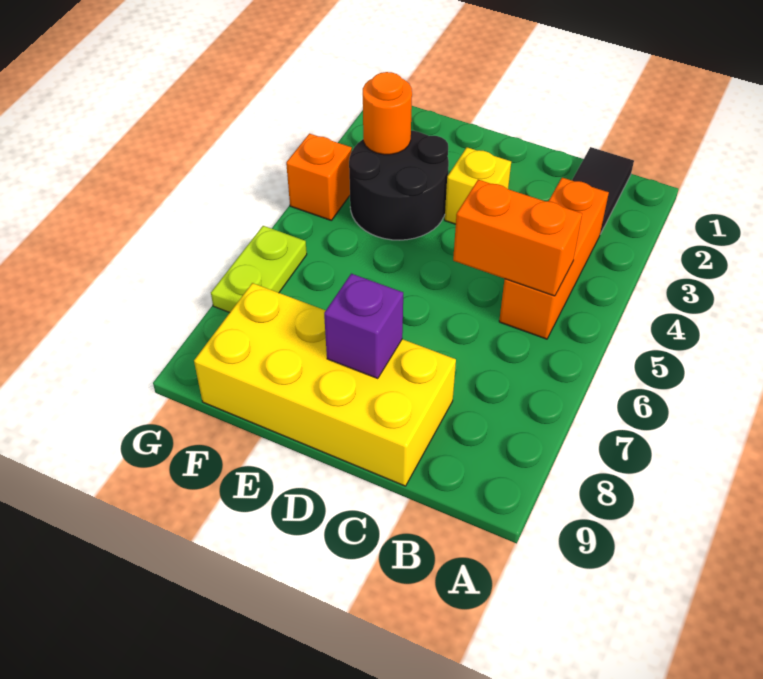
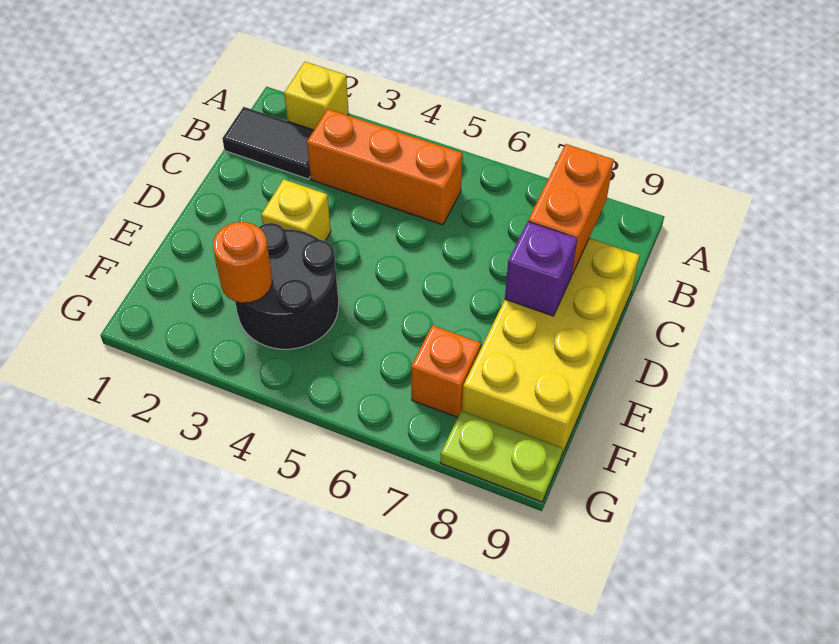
none -> yellow 1x1 brick [284,62,349,130]
orange 1x2 brick [453,180,582,296] -> orange 1x2 brick moved to [528,144,614,274]
orange 1x1 brick [286,134,352,220] -> orange 1x1 brick moved to [411,325,481,417]
lime 1x2 plate [211,226,307,313] -> lime 1x2 plate moved to [440,411,563,502]

